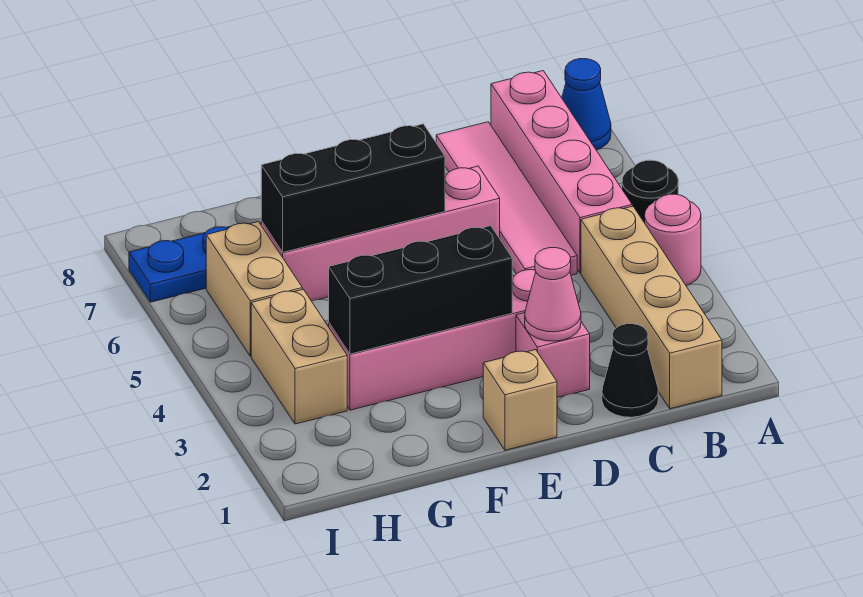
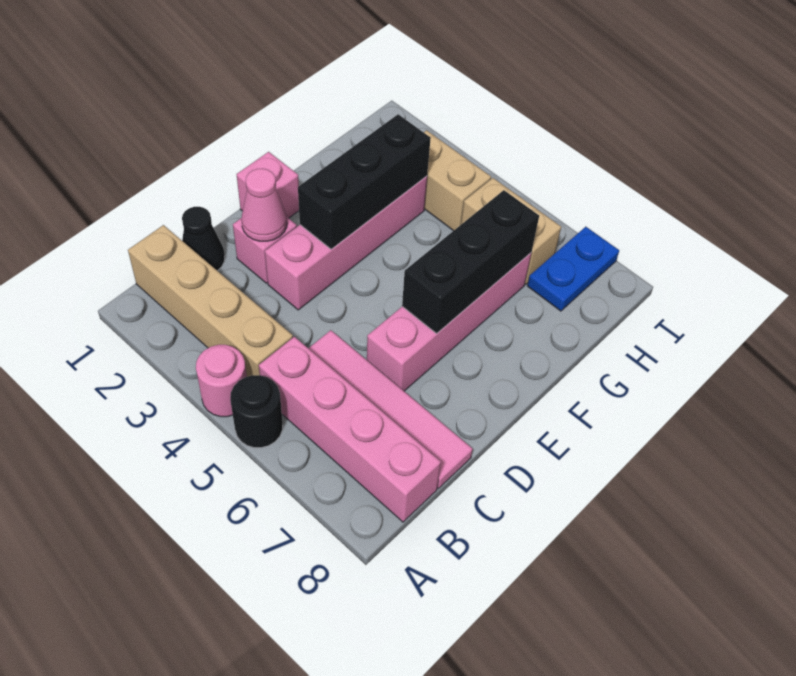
blue 1x1 cone [562,59,611,150] -> none
tan 1x1 brick [483,350,557,450] -> pink 1x1 brick [236,152,299,218]

